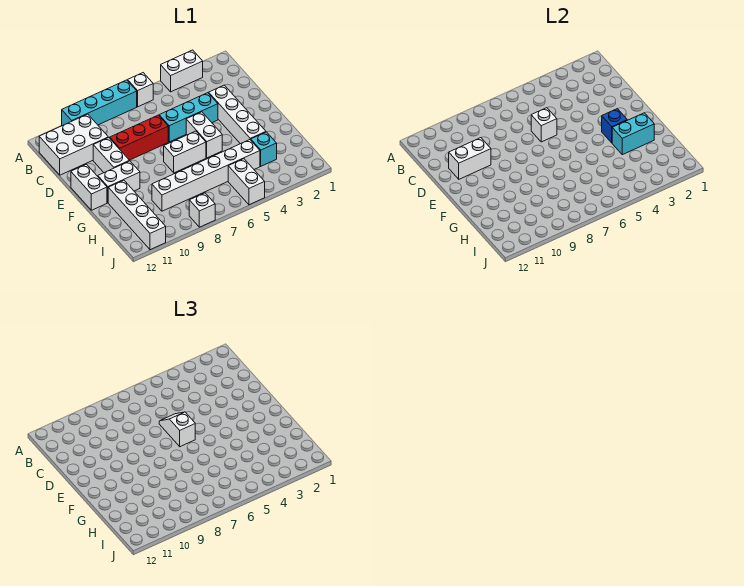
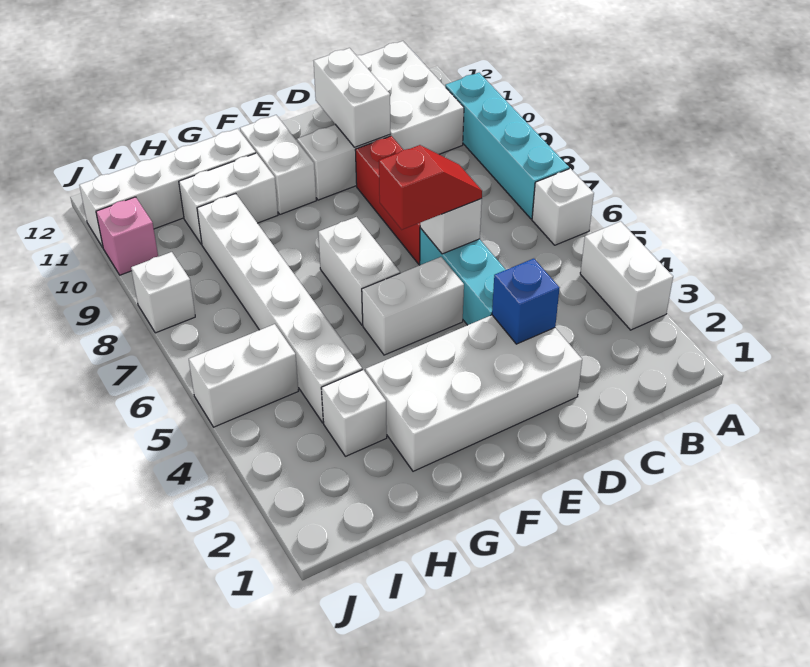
white 1x4 brick [209,85,266,144] -> white 2x4 brick [365,315,582,471]
white 1x2 slope [159,412,195,447] -> red 1x2 slope [379,145,482,230]
white 1x2 brick [71,164,107,210] -> white 1x2 brick moved to [179,153,278,244]
blue 1x1 brick [602,109,627,143] -> blue 1x1 brick moved to [492,259,559,344]
cyan 1x2 brick [612,113,654,155] -> none
cyan 1x1 brick [251,132,277,166] -> white 1x1 brick [321,370,387,456]
none -> pink 1x1 brick [96,197,158,275]

